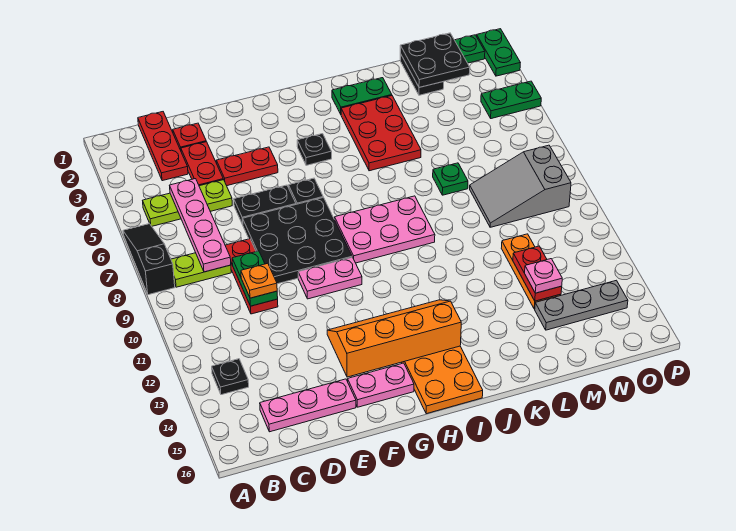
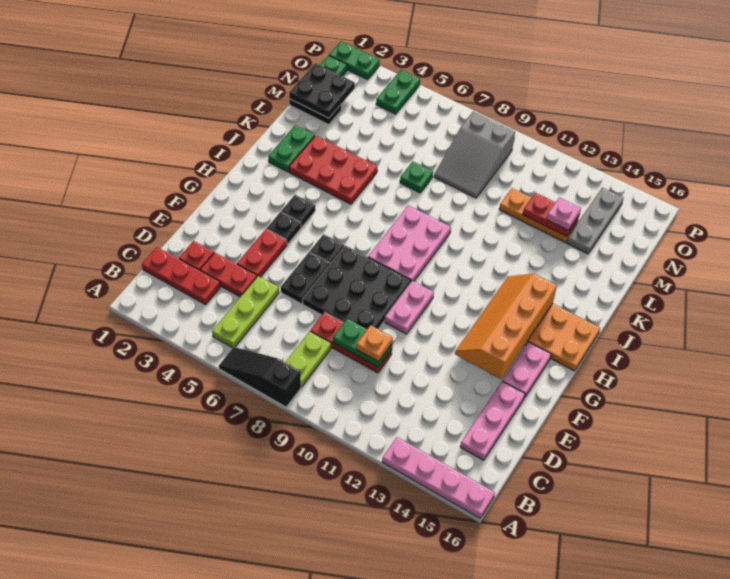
black 1x1 plate [212,359,249,395] -> black 1x1 plate moved to [267,212,301,244]
pink 1x4 plate [169,179,231,272] -> pink 1x4 plate moved to [382,437,495,518]

